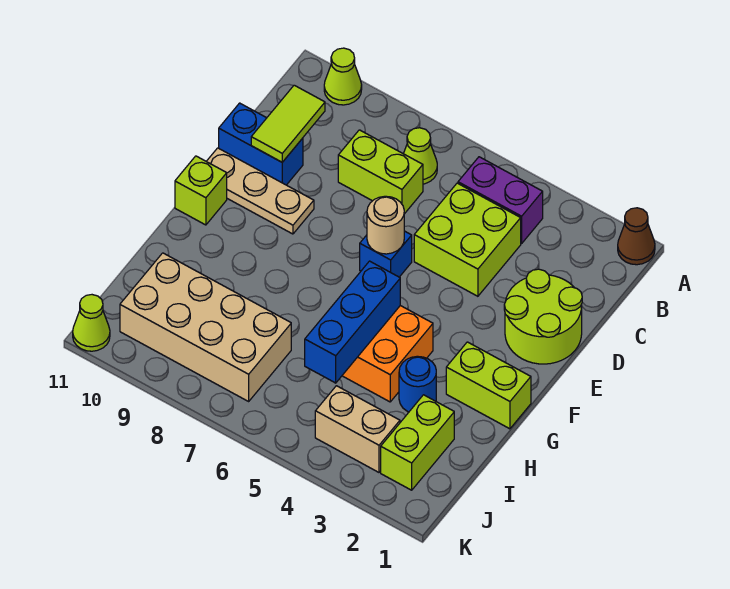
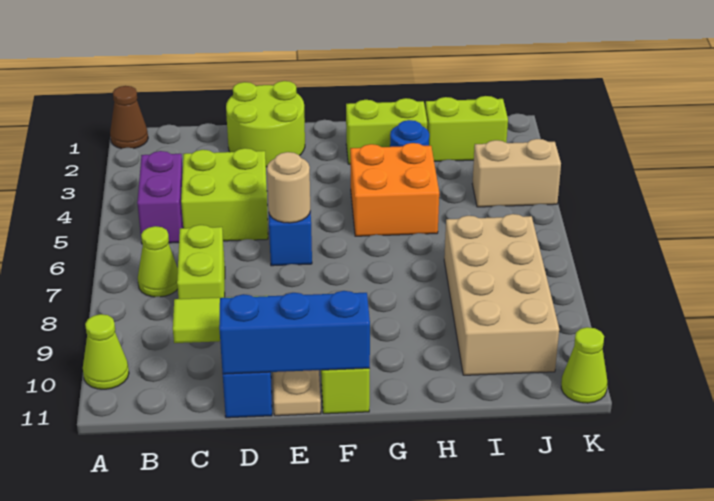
lime 1x2 brick [446,342,531,429] -> lime 1x2 brick turned to [346,98,427,164]
blue 1x3 brick [305,261,400,383] -> blue 1x3 brick moved to [219,291,370,374]
tan 1x2 brick [315,386,400,472] -> tan 1x2 brick turned to [472,139,561,207]

